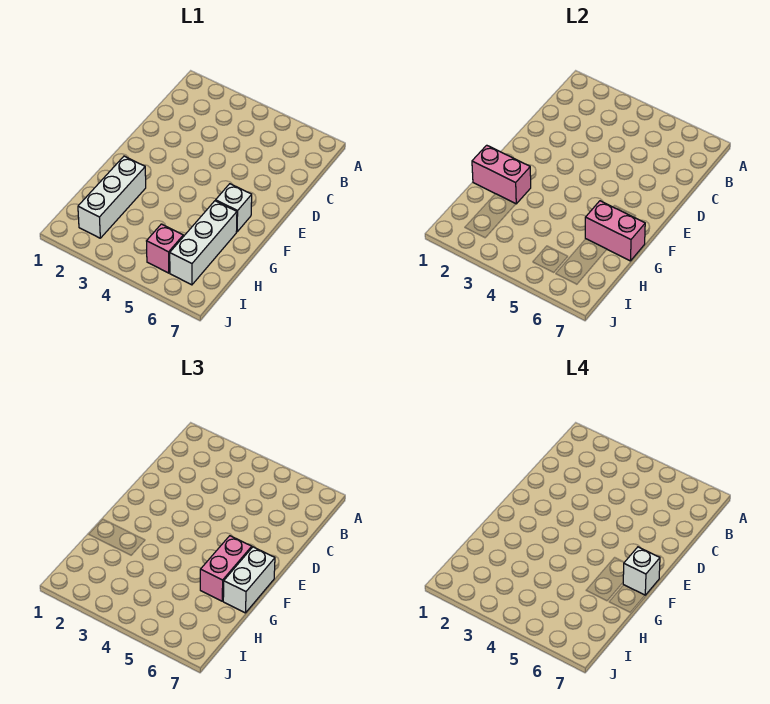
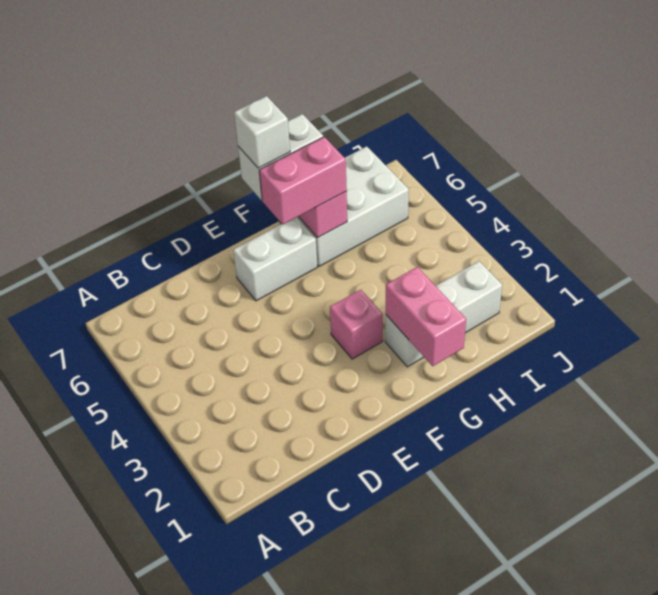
white 1x1 brick [216,184,252,232] -> white 1x2 brick [233,217,317,301]
white 1x3 brick [170,201,237,285] -> white 2x3 brick [279,146,409,266]
pink 1x1 brick [147,224,183,273] -> pink 1x1 brick moved to [330,290,383,359]

